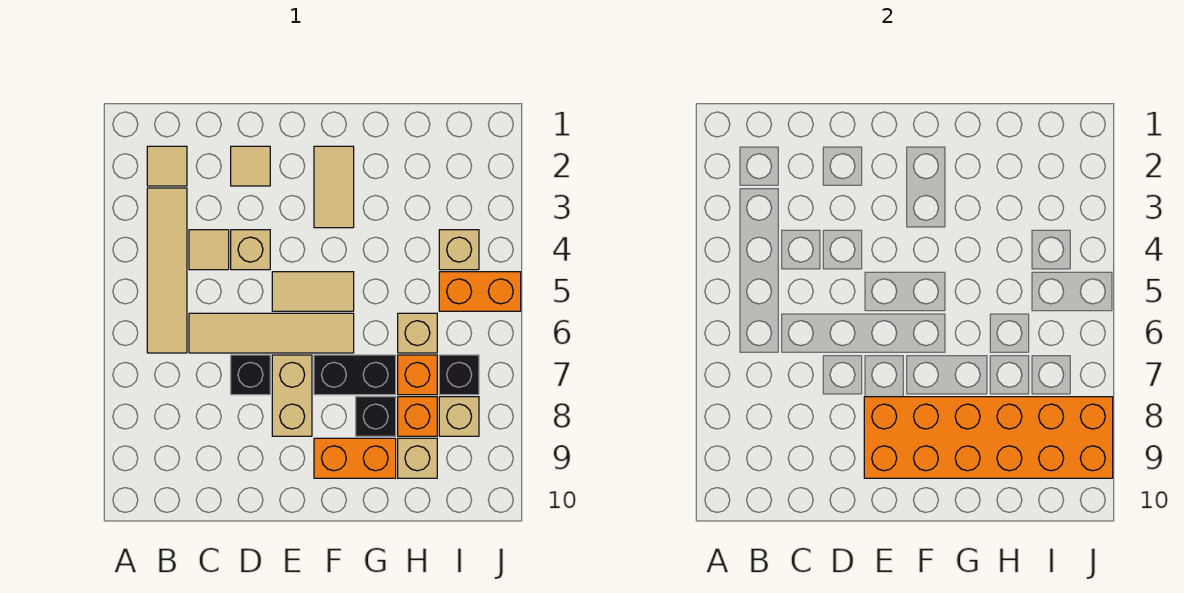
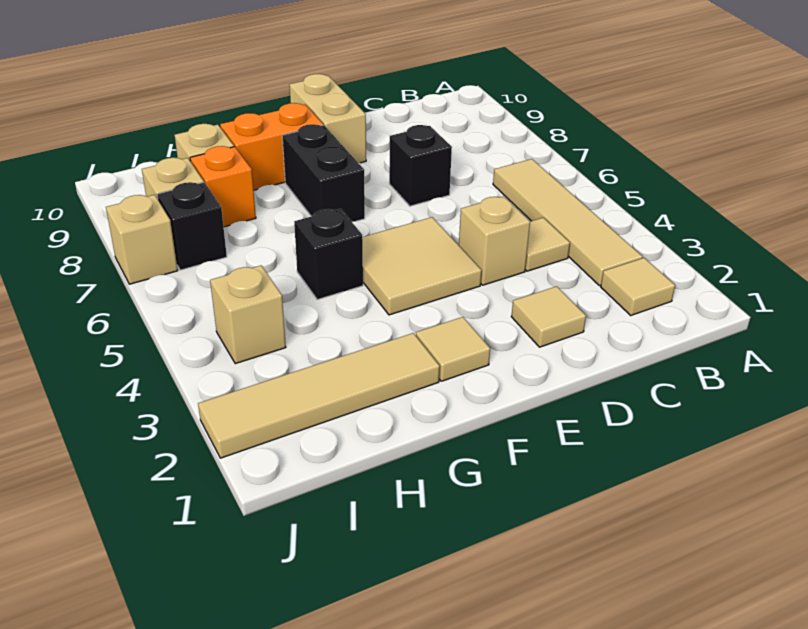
tan 1x4 tile [189,313,354,353] -> tan 1x4 tile moved to [198,333,440,458]
tan 1x2 tile [272,272,354,311] -> tan 2x2 tile [362,217,482,315]
tan 1x2 brick [272,355,312,436] -> tan 1x2 brick moved to [290,74,366,163]
orange 2x6 brick [864,397,1113,478] -> none
tan 1x2 tile [314,146,354,228] -> tan 1x1 tile [416,317,490,381]
black 1x2 brick [314,355,396,395] -> black 1x2 brick turned to [282,124,365,222]
black 1x1 brick [356,397,396,436] -> black 1x1 brick moved to [294,209,363,300]
tan 1x1 brick [398,313,437,353] -> tan 1x1 brick moved to [106,195,178,284]
orange 1x1 brick [398,355,437,395] -> none
orange 1x2 brick [439,272,521,311] -> none

